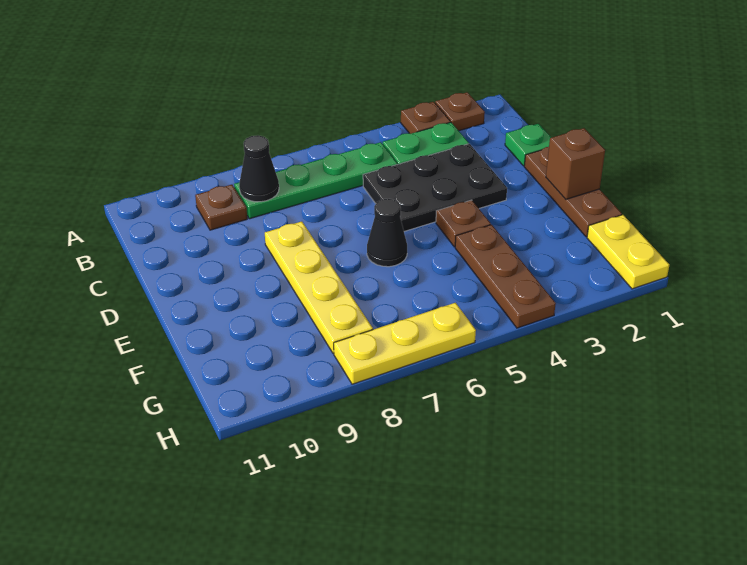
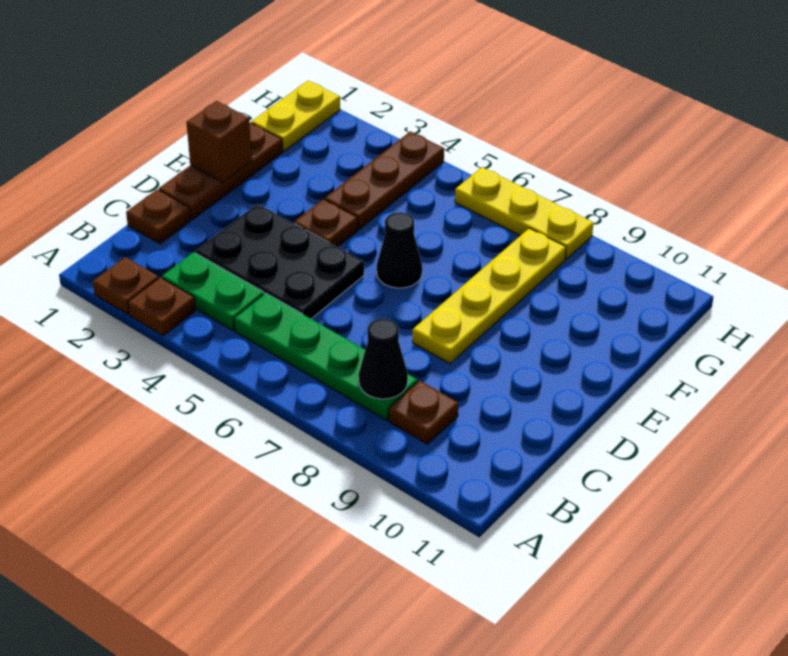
green 1x1 plate [505,124,551,166] -> brown 1x1 plate [126,190,191,244]

